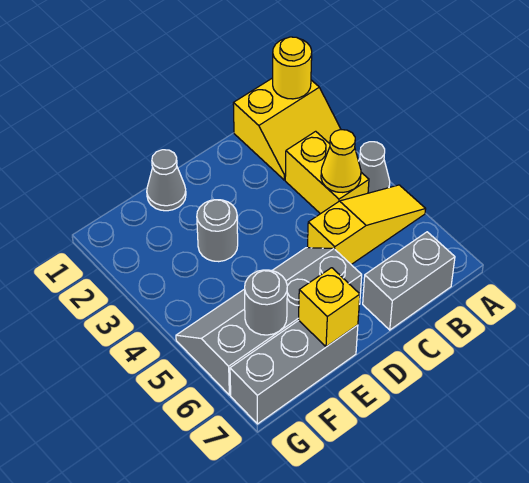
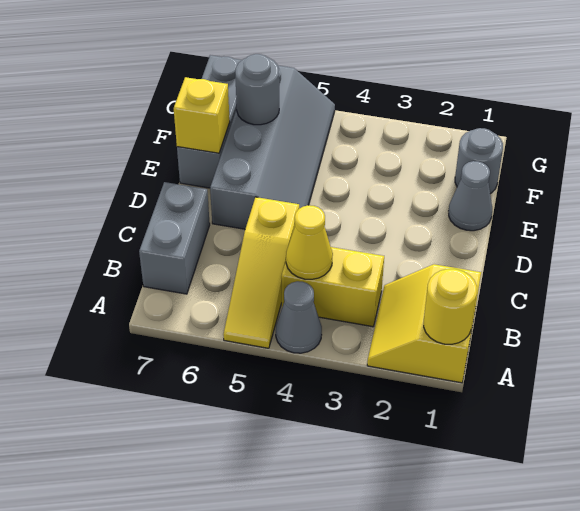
grey 1x1 round brick [197,200,238,262] -> grey 1x1 round brick moved to [455,128,503,194]

